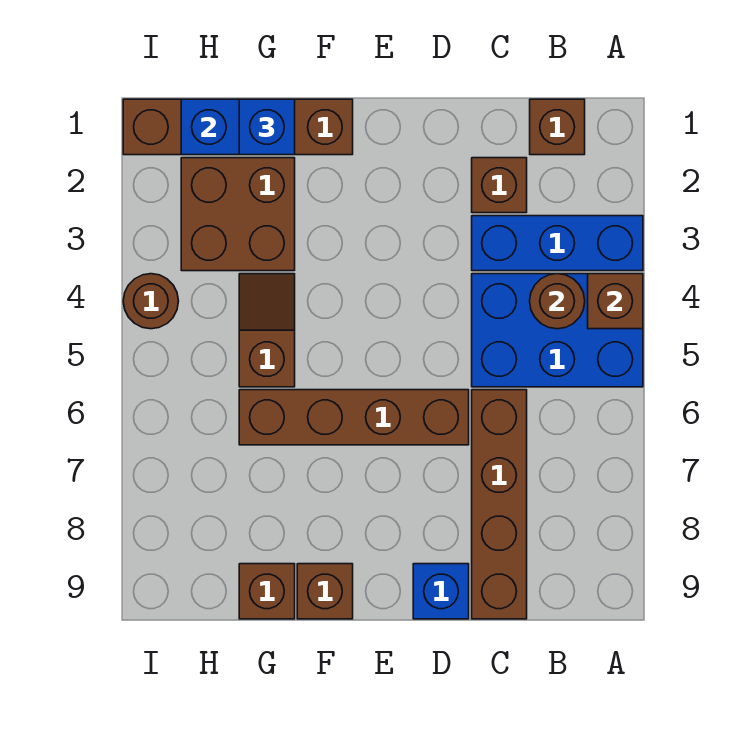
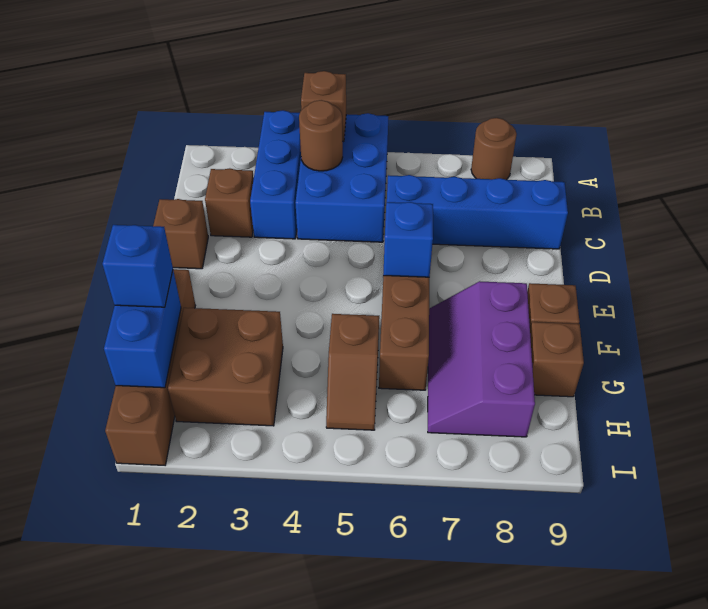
brown 1x1 brick [530,99,585,155] -> brown 1x1 brick moved to [153,199,208,269]
brown 1x4 brick [472,390,527,619] -> blue 1x4 brick [387,175,568,249]
blue 1x1 brick [413,564,469,619] -> blue 1x1 brick moved to [383,202,433,277]
none -> purple 2x3 slope [428,281,535,437]
brown 1x2 slope [239,274,295,387] -> brown 1x2 slope turned to [326,314,379,430]
brown 1x1 round brick [123,274,179,329] -> brown 1x1 round brick moved to [471,118,517,180]

